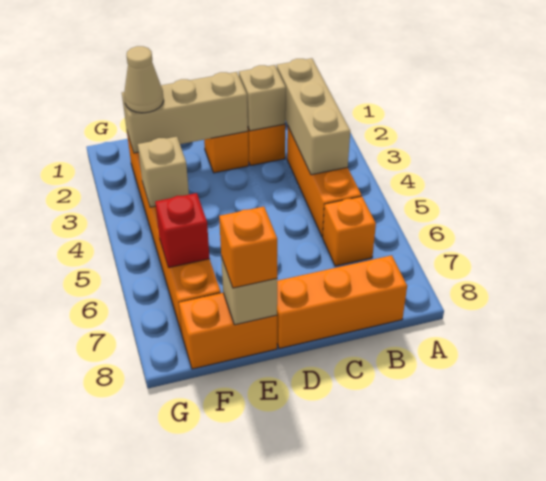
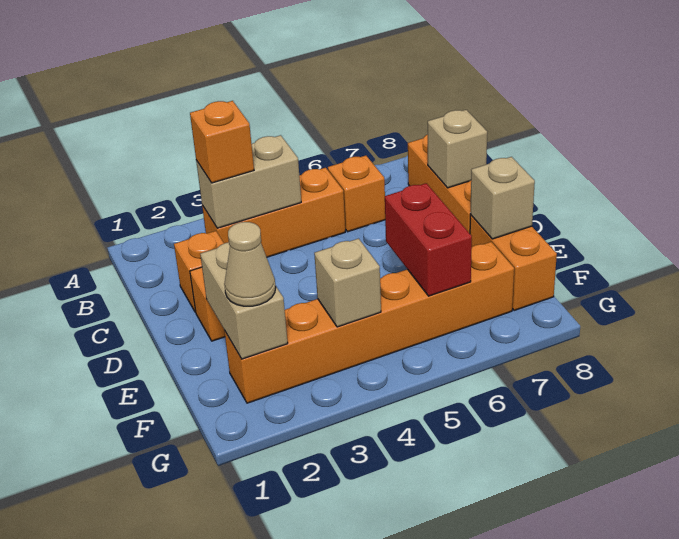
tan 1x3 brick [277,58,350,175] -> tan 1x2 brick [196,135,301,228]
tan 1x1 brick [239,65,286,131] -> tan 1x1 brick moved to [428,110,487,188]
tan 1x3 brick [122,72,248,153] -> tan 1x2 brick [200,242,288,359]
orange 1x1 brick [219,207,277,288] -> orange 1x1 brick moved to [190,101,254,183]
red 1x1 brick [155,193,210,268] -> red 1x2 brick [385,183,472,296]

